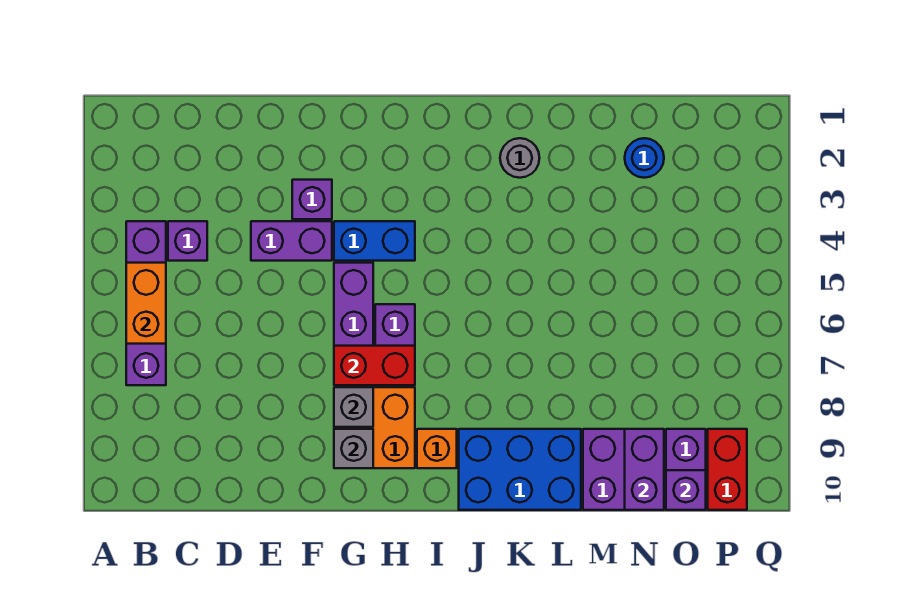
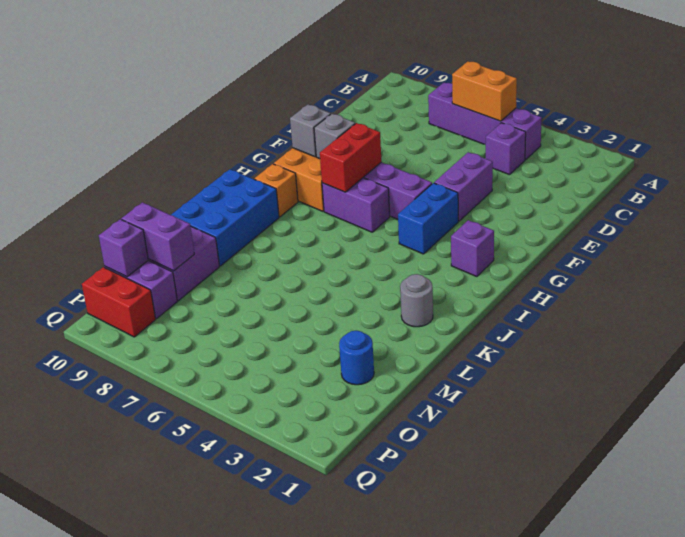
purple 1x1 brick [292,180,332,219] -> purple 1x1 brick moved to [451,220,494,277]

